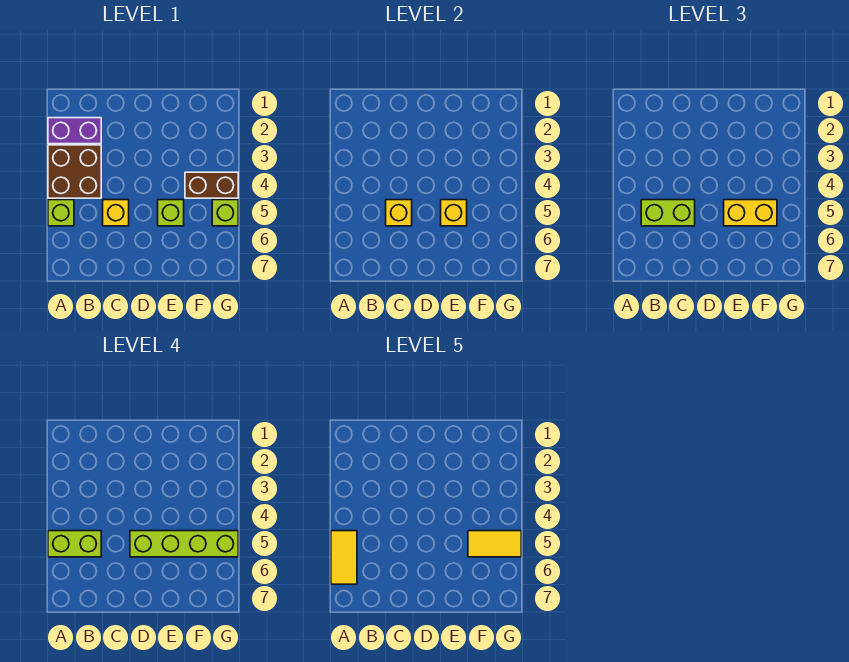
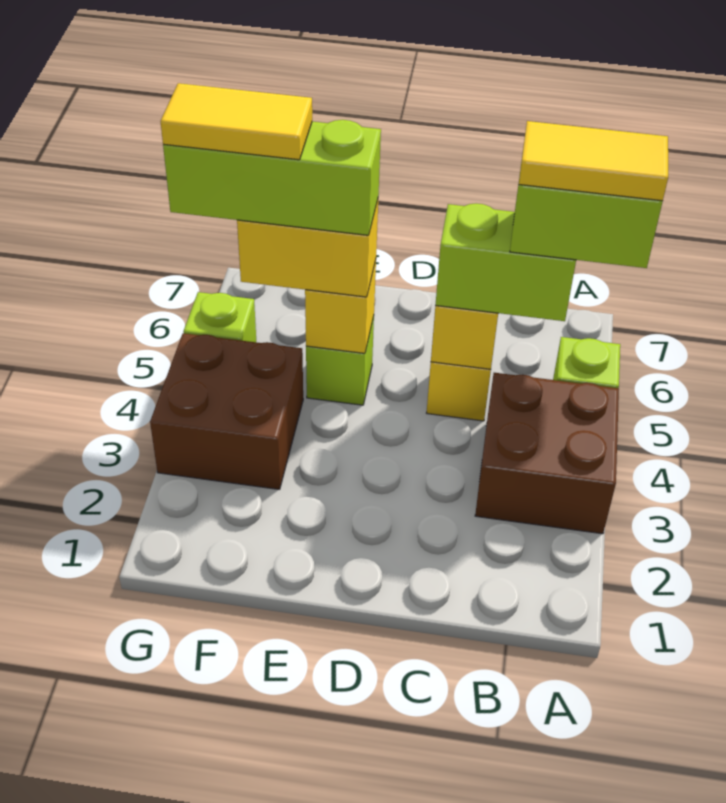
purple 1x2 brick [48,118,101,144] -> none
yellow 1x2 tile [331,531,357,584] -> yellow 1x2 tile turned to [519,121,668,201]
lime 1x4 brick [130,531,238,557] -> lime 1x3 brick [163,120,381,235]
brown 1x2 brick [185,172,238,198] -> brown 2x2 brick [150,333,303,489]

